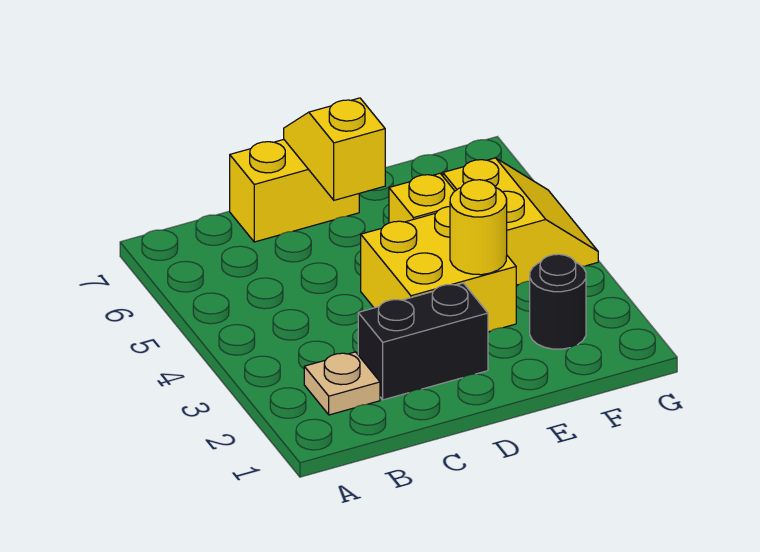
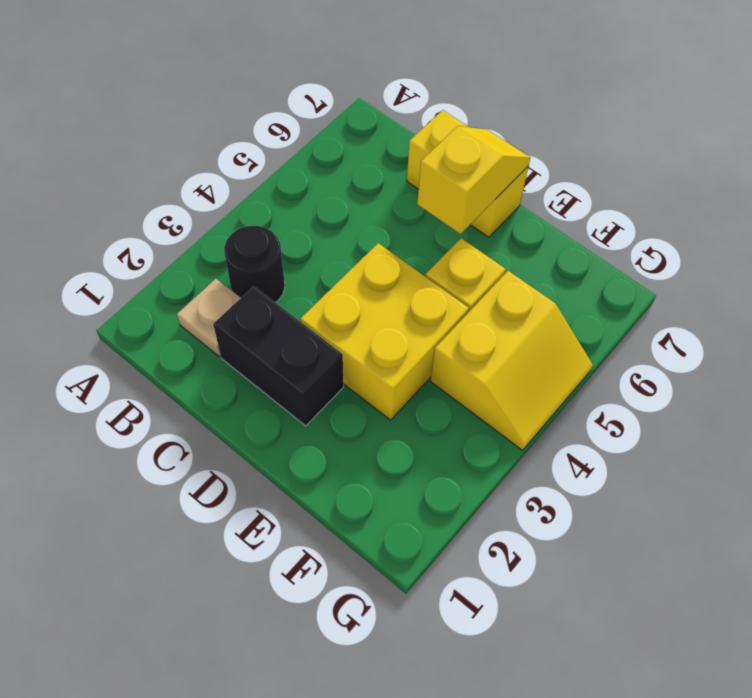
yellow 1x1 round brick [450,180,507,275] -> none
black 1x1 round brick [530,254,586,349] -> black 1x1 round brick moved to [224,226,285,303]

